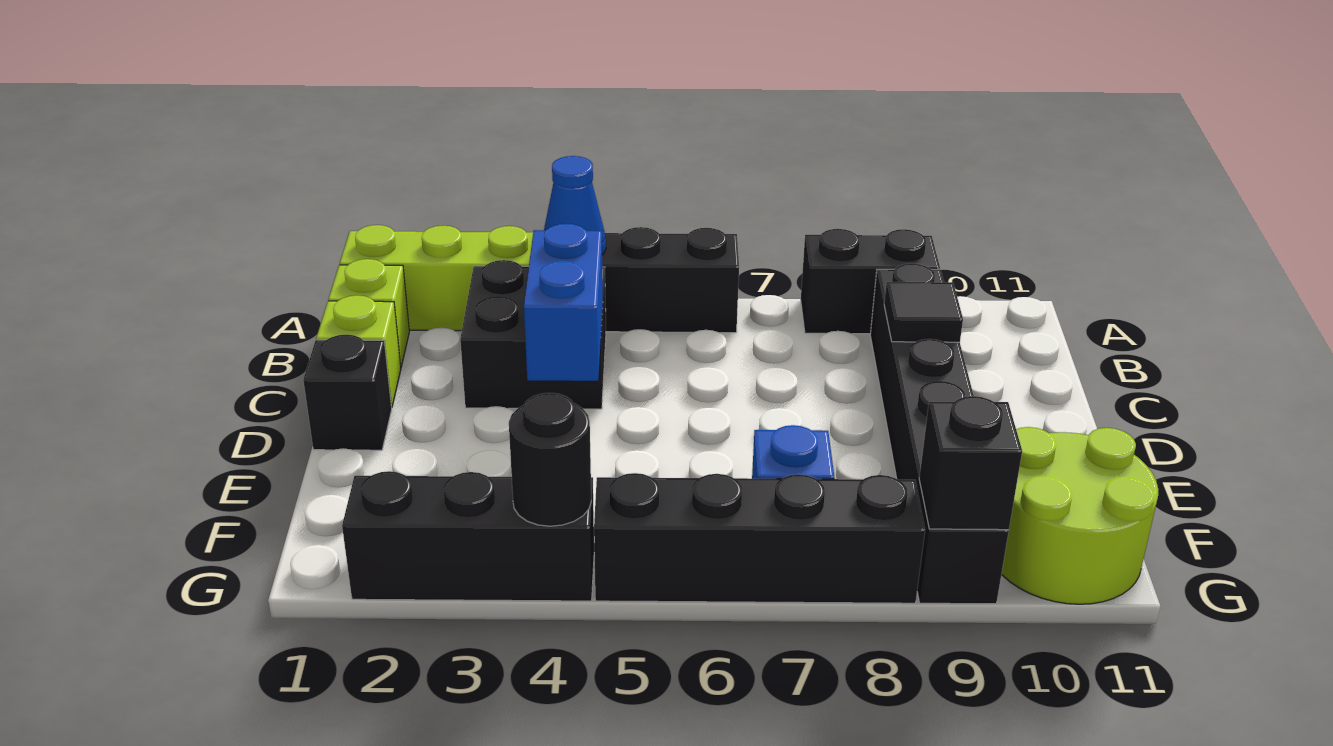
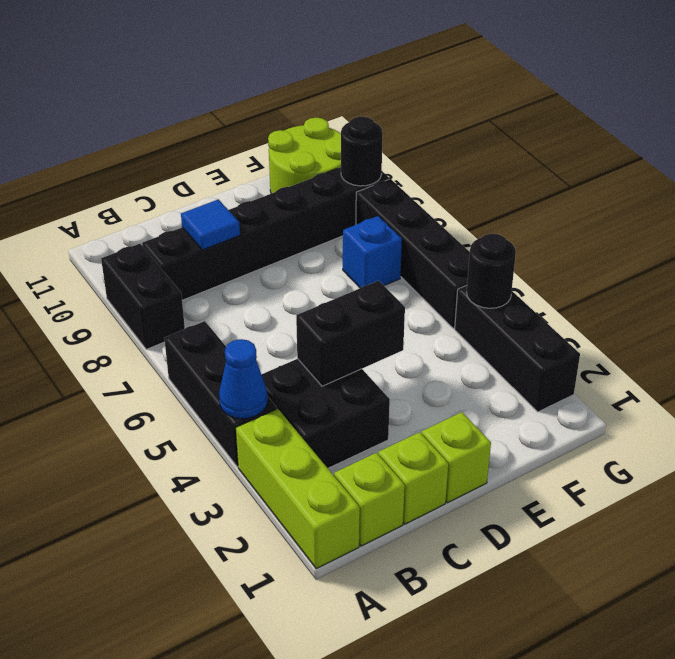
blue 1x2 brick [524,224,603,381] -> black 1x2 brick [296,281,405,386]
black 1x1 tile [884,282,963,342] -> blue 1x1 tile [181,199,240,250]
black 1x1 brick [303,334,392,450] -> lime 1x1 brick [422,412,491,503]
black 1x1 brick [919,396,1022,530] -> black 1x1 round brick [341,116,383,186]

